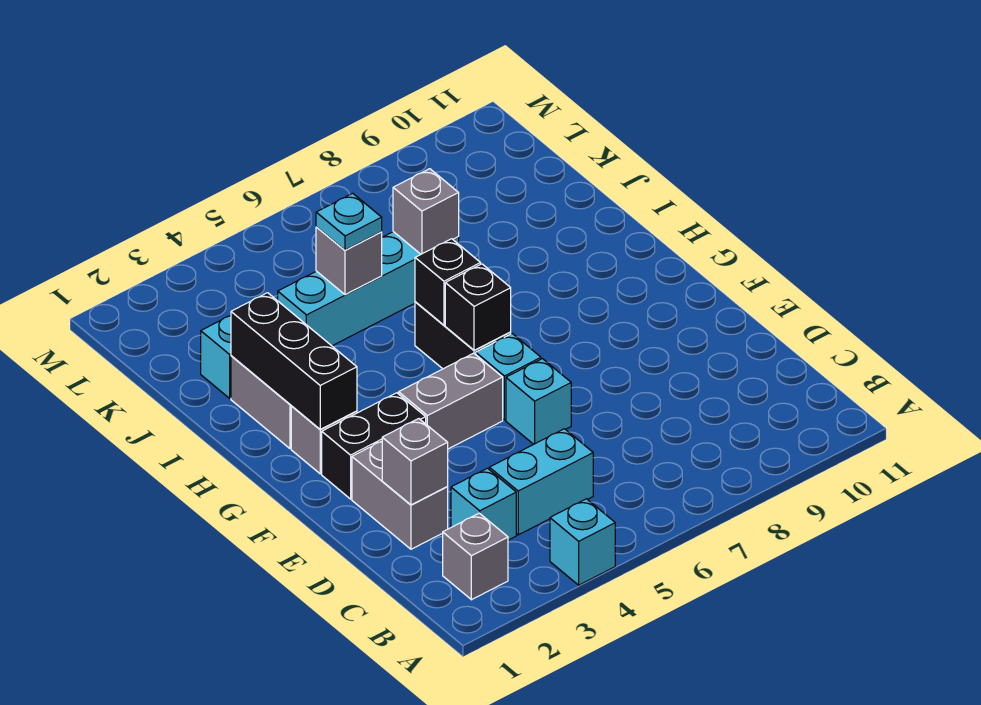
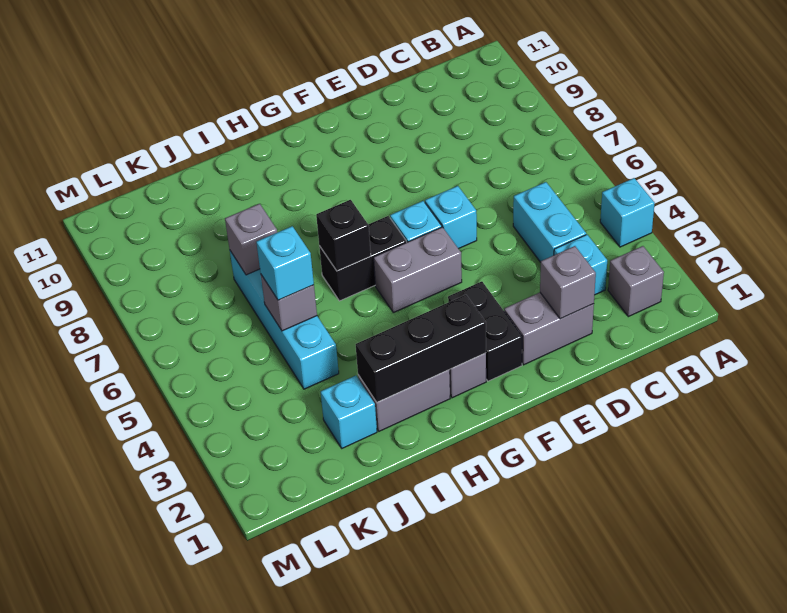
grey 1x2 brick [399,353,503,449] -> grey 1x2 brick turned to [374,227,462,313]
black 1x1 brick [445,264,511,351] -> none
cyan 1x1 plate [316,193,382,250] -> cyan 1x1 brick [256,226,314,300]

